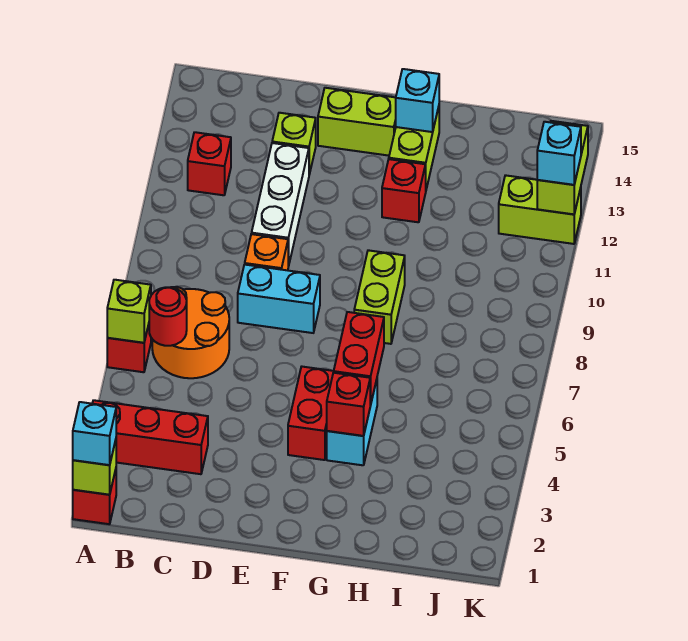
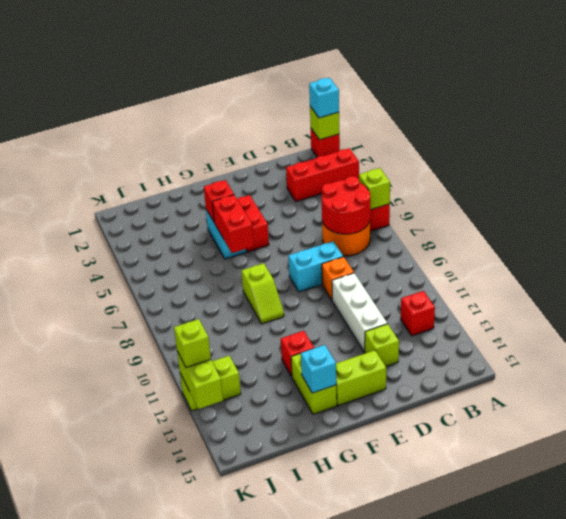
red 1x1 round brick [149,287,187,346] -> red 2x2 round brick [322,176,370,234]
lime 1x2 brick [354,250,405,344] -> lime 1x2 slope [242,263,284,324]
cyan 1x1 brick [537,122,581,185] -> lime 1x1 brick [174,319,211,368]

